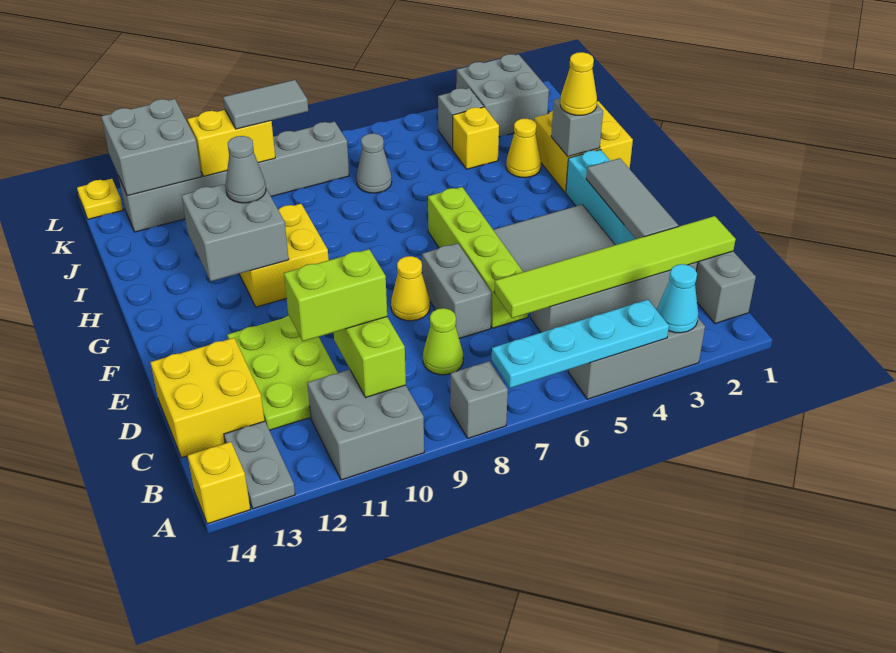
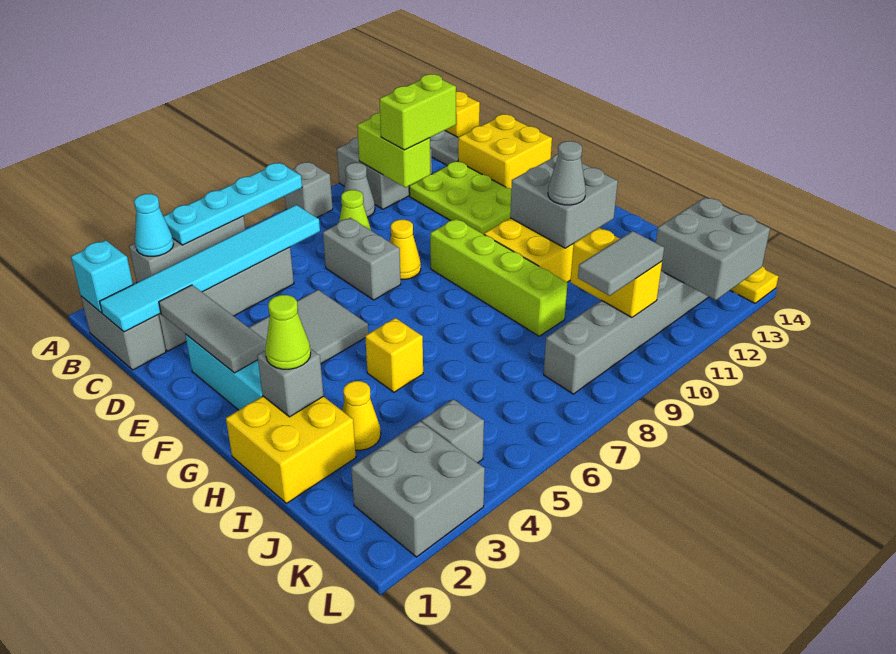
none -> cyan 1x1 brick [71,240,133,313]
lime 1x6 tile [494,216,736,318] -> cyan 1x6 tile [100,205,320,332]
lime 1x4 brick [428,187,528,328] -> lime 1x4 brick moved to [430,219,567,336]
yellow 1x1 cone [560,52,597,115] -> lime 1x1 cone [265,295,311,369]
yellow 1x1 brick [453,107,499,169] -> yellow 1x1 brick moved to [365,318,423,392]
grey 1x1 cone [356,133,392,193] -> grey 1x1 cone moved to [341,163,375,217]
yellow 1x2 brick [188,110,275,176] -> yellow 1x2 brick turned to [570,228,662,317]

